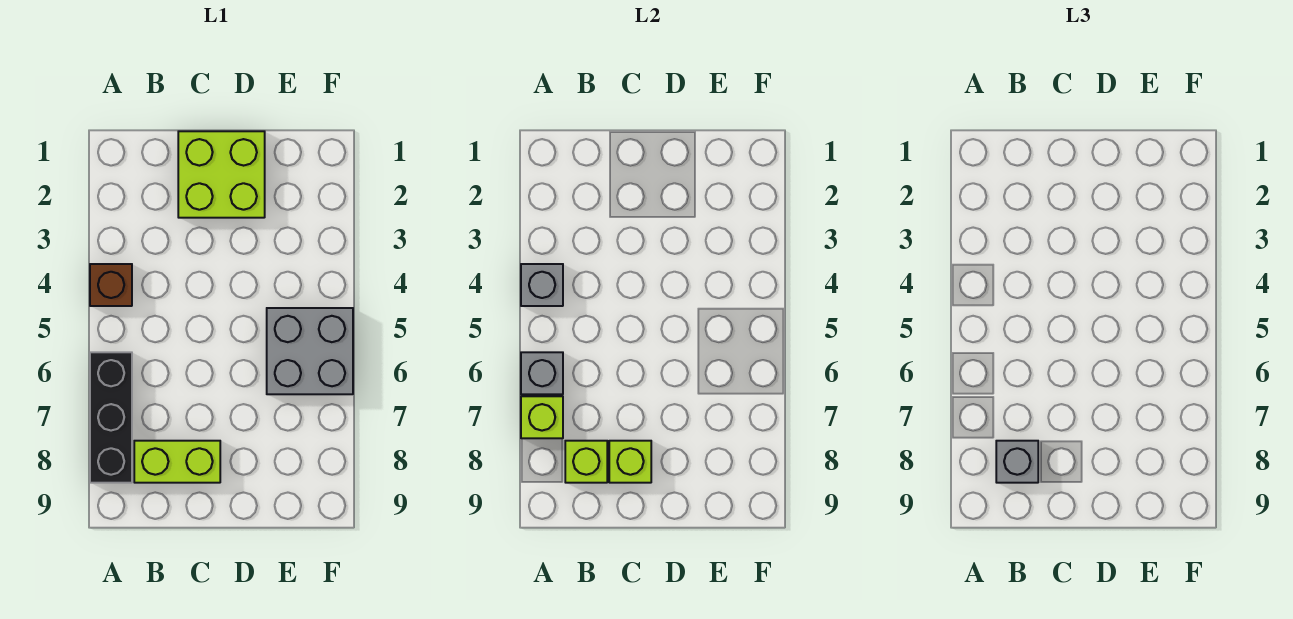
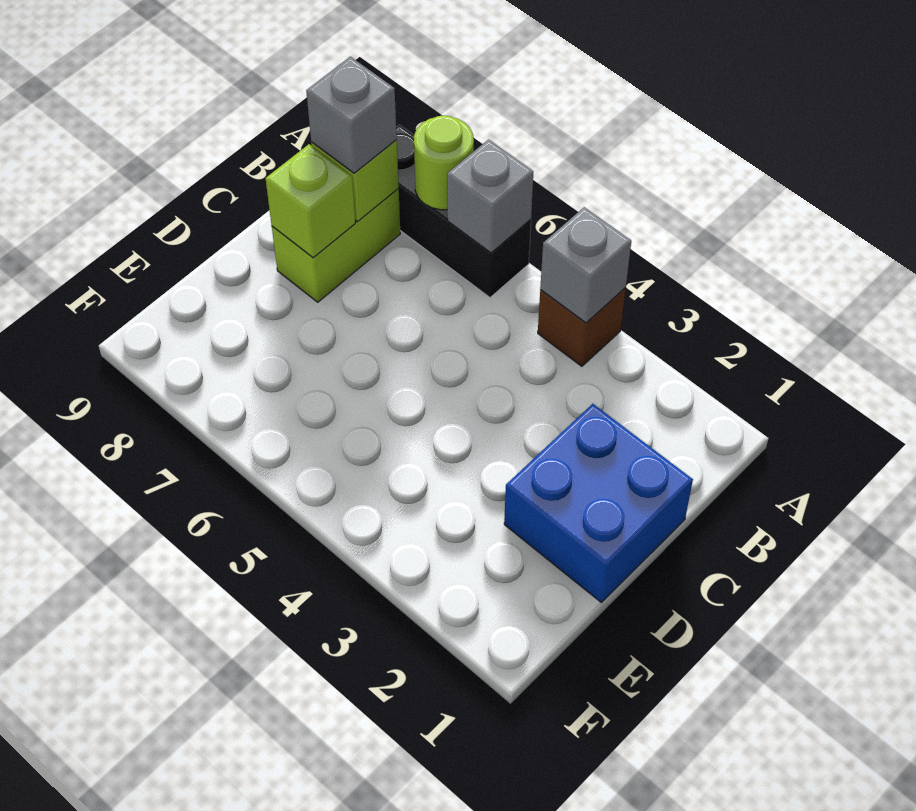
lime 1x1 brick [521,396,563,438] -> lime 1x1 round brick [414,115,474,210]
lime 2x2 brick [178,131,265,218] -> blue 2x2 brick [504,404,693,602]
grey 2x2 brick [267,308,353,394] -> none

